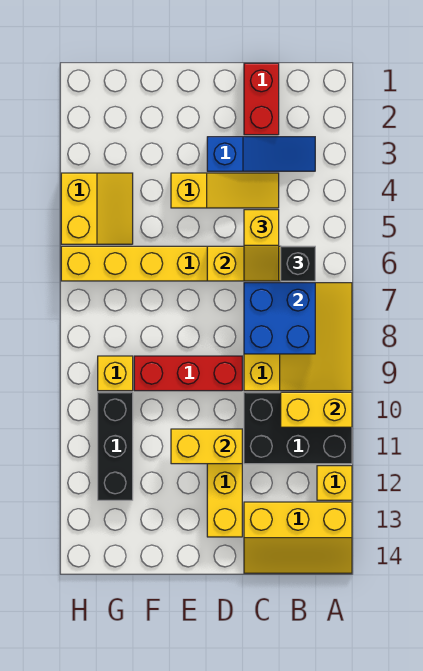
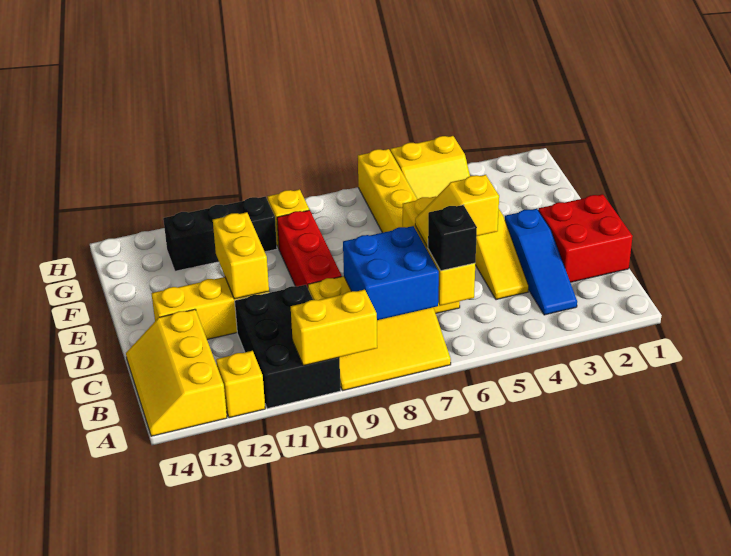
yellow 1x2 brick [281,392,352,427] -> yellow 1x2 brick turned to [291,290,377,366]
red 1x2 brick [244,63,279,135] -> red 2x2 brick [538,194,633,282]

